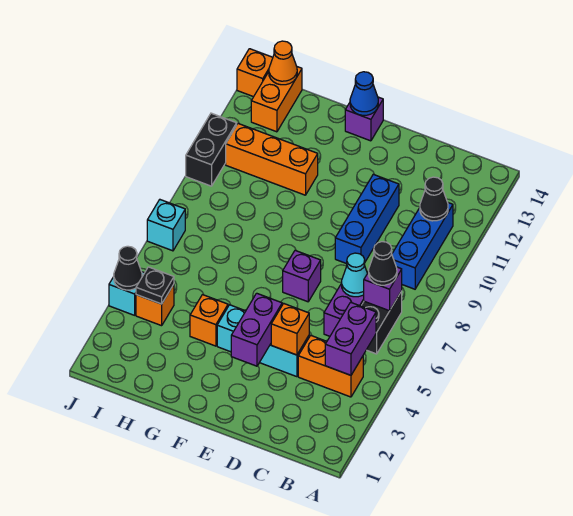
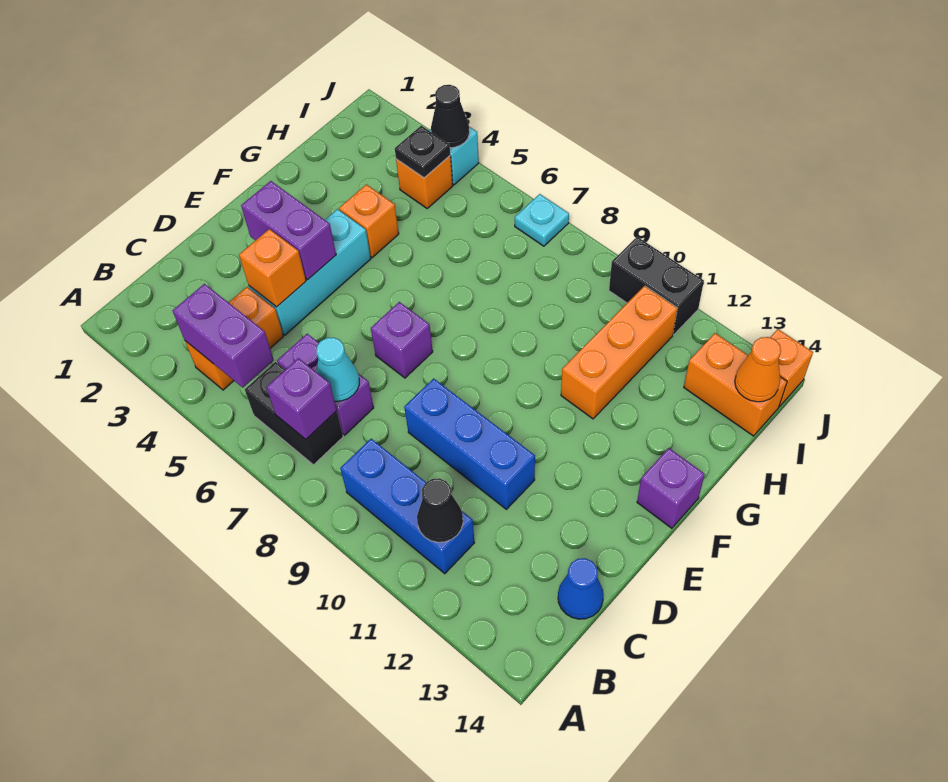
black 1x1 cone [369,242,397,285] -> none
blue 1x1 cone [350,72,378,115] -> blue 1x1 cone moved to [558,558,604,619]
cyan 1x1 brick [147,200,185,251] -> cyan 1x1 plate [515,194,569,246]

